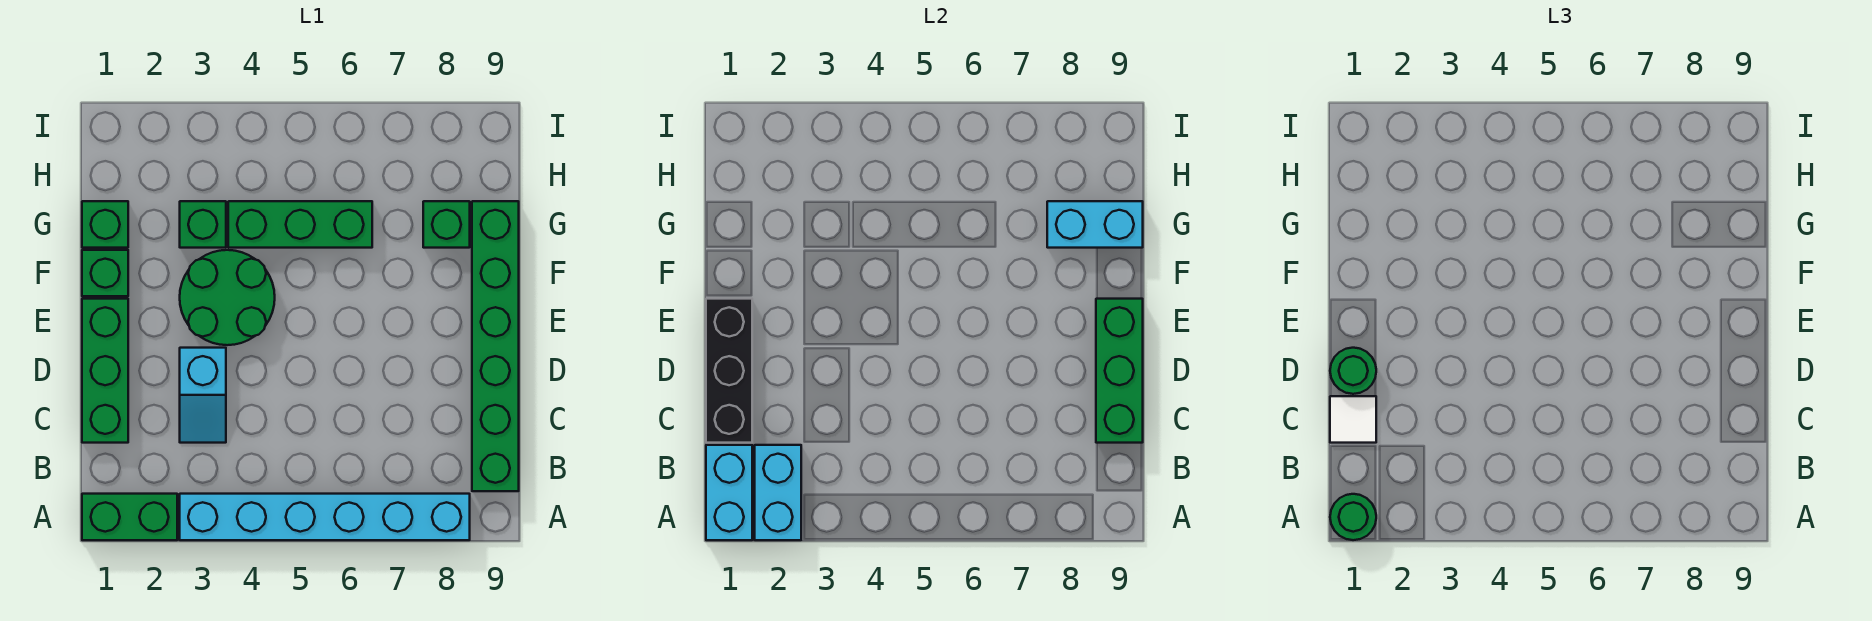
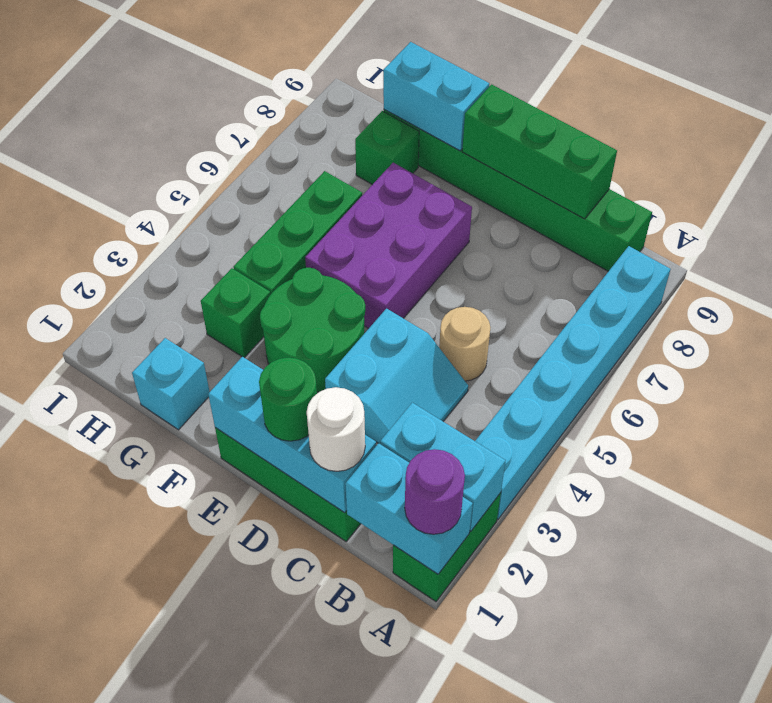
green 1x1 round brick [1330,494,1376,540] -> purple 1x1 round brick [405,449,465,534]
black 1x3 brick [706,299,752,443] -> cyan 1x3 brick [208,357,376,513]
white 1x1 tile [1330,396,1376,443] -> white 1x1 round brick [307,387,365,471]
cyan 1x2 slope [180,348,226,443] -> cyan 2x2 slope [325,309,468,444]
none -> tan 1x1 round brick [439,307,490,381]
none -> purple 2x3 brick [305,163,472,328]
green 1x1 brick [82,250,128,296] -> none
green 1x1 brick [82,201,128,248] -> cyan 1x1 brick [132,338,210,430]
cyan 1x2 brick [1047,201,1143,248] -> cyan 1x2 brick turned to [383,42,489,151]

